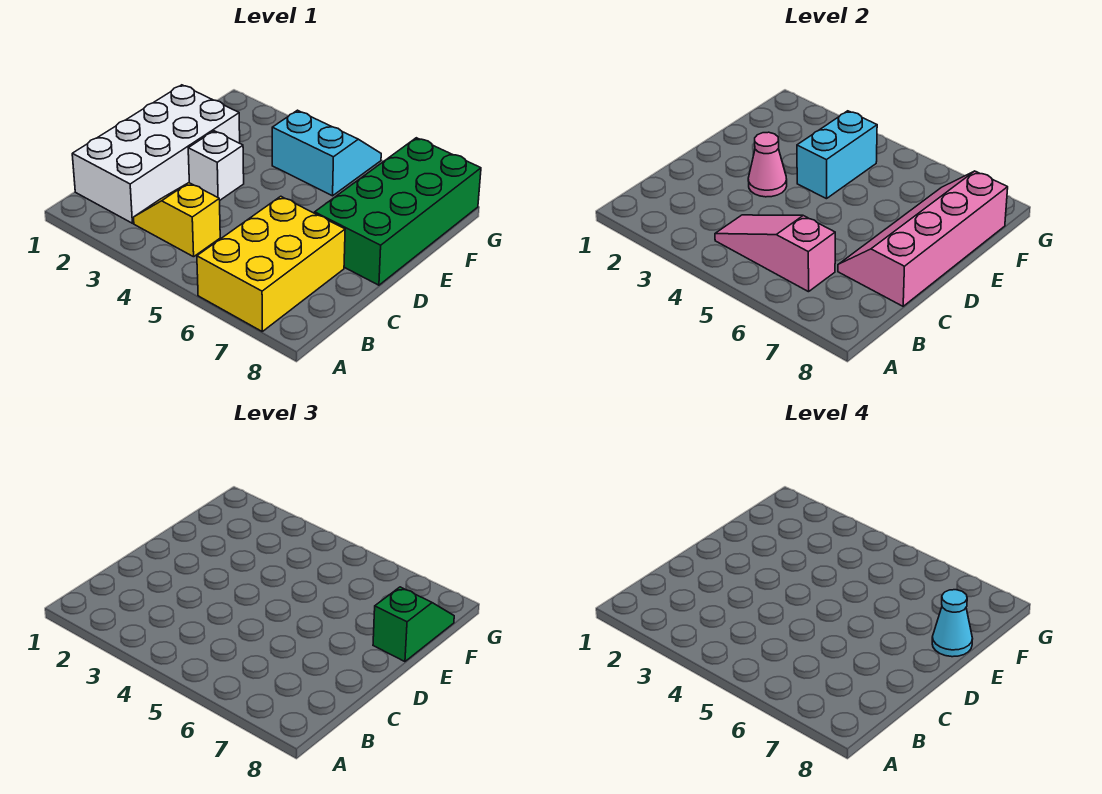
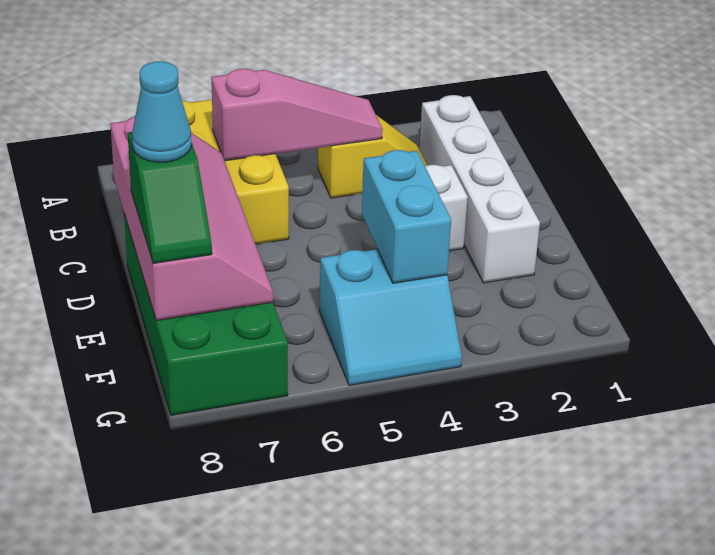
white 2x4 brick [72,85,240,223] -> white 1x4 brick [419,95,540,283]
pink 1x1 cone [748,132,787,197] -> none

